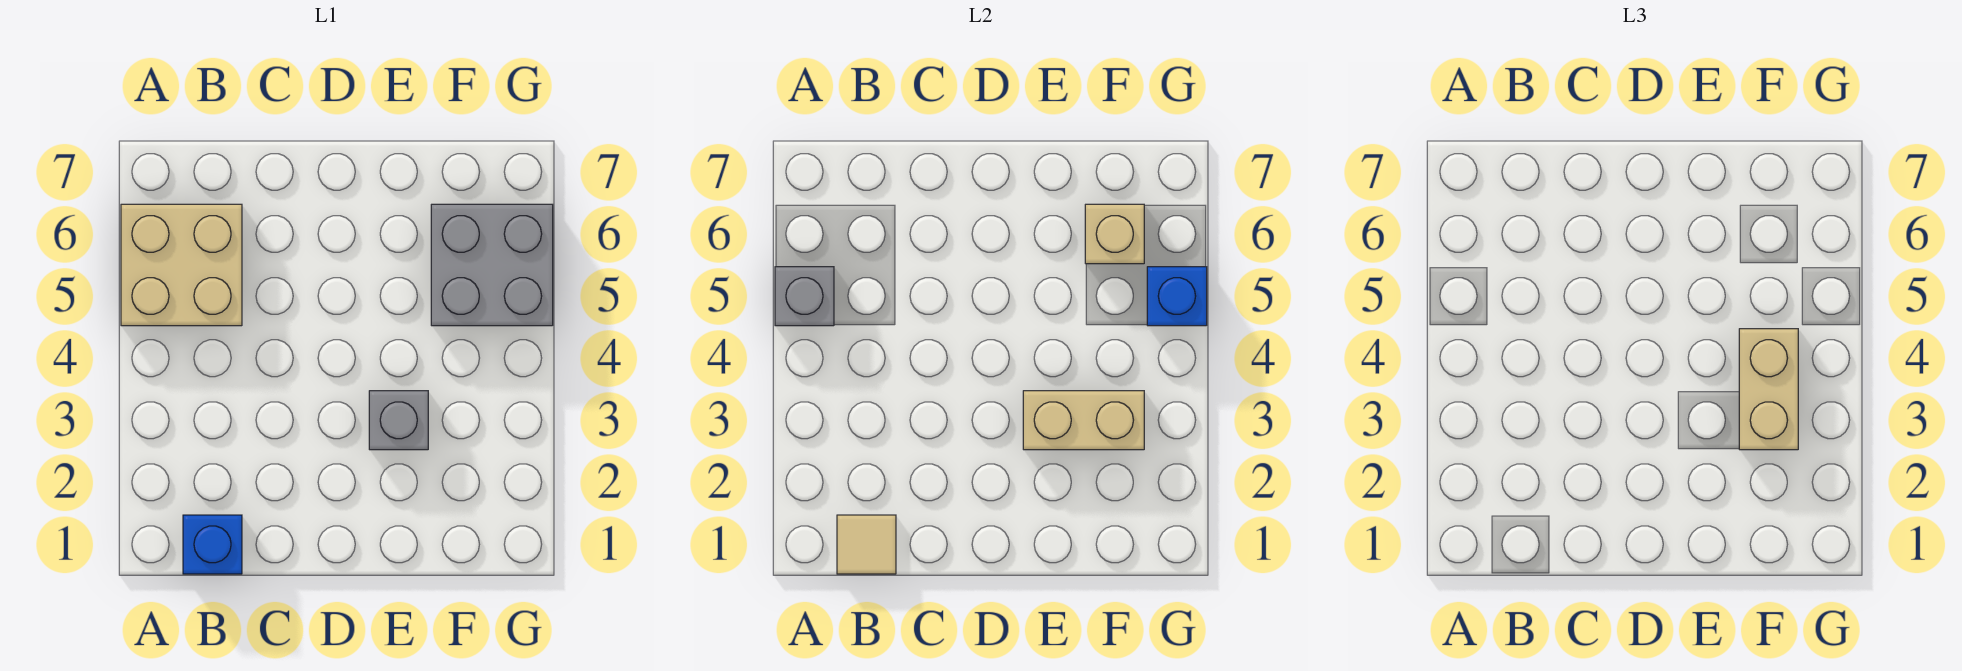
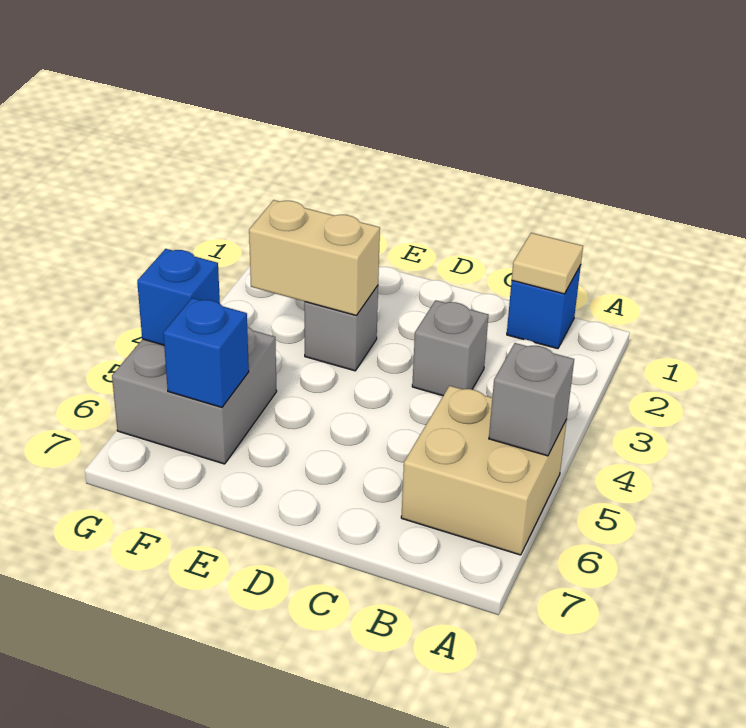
none -> grey 1x1 brick [412,300,488,396]
tan 1x2 brick [1739,329,1798,450] -> none
tan 1x1 brick [1085,204,1144,264] -> blue 1x1 brick [163,298,249,407]

